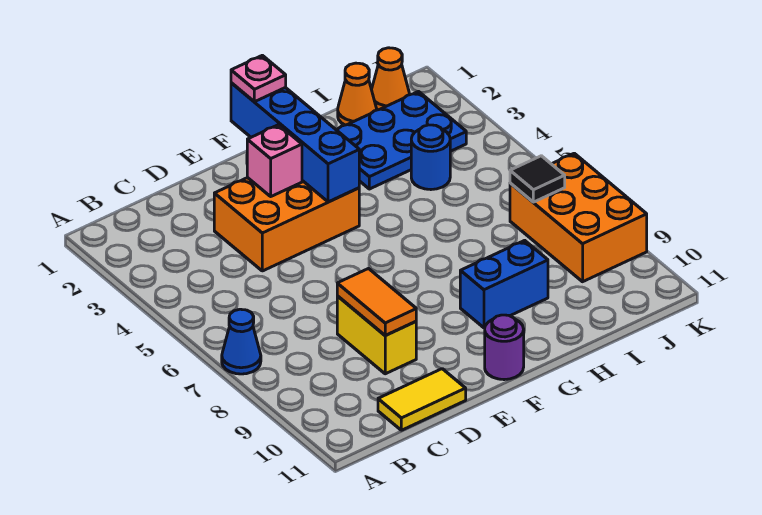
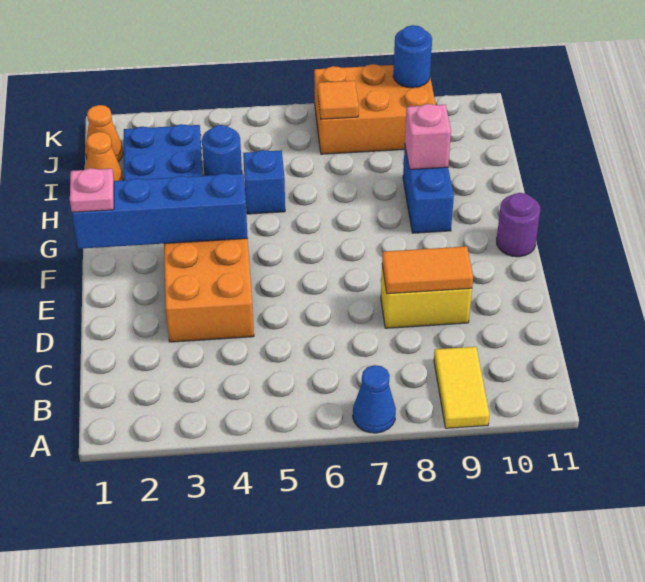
yellow 1x2 tile [378,369,466,430] -> yellow 1x2 tile moved to [434,347,490,428]
pink 1x1 brick [247,125,302,196] -> pink 1x1 brick moved to [405,104,451,169]
none -> blue 1x1 brick [243,150,285,214]
black 1x1 tile [510,156,565,202] -> orange 1x1 tile [318,81,359,119]
none -> blue 1x1 round brick [393,25,432,88]

